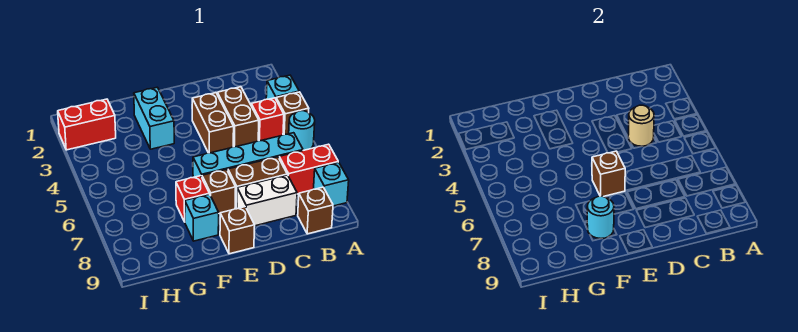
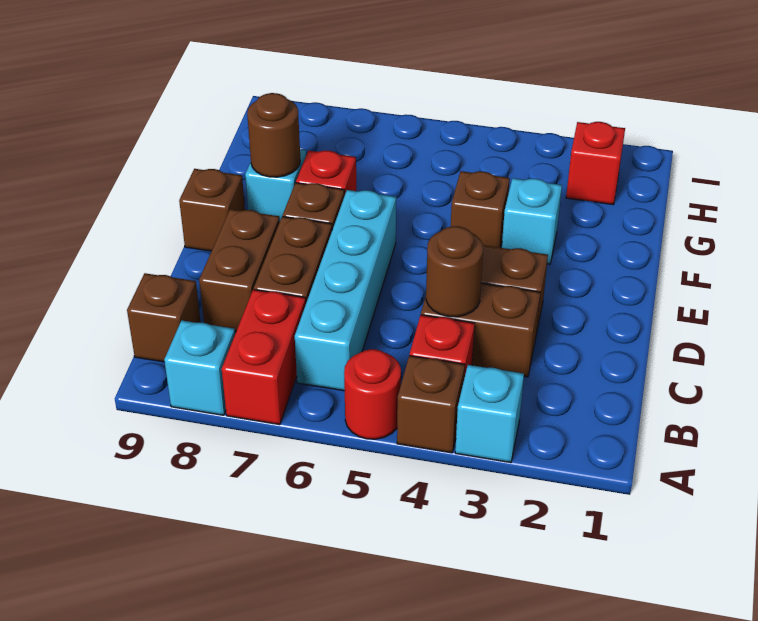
cyan 1x1 round brick [289,111,315,150] -> red 1x1 round brick [344,349,401,439]
tan 1x1 round brick [628,105,654,146] -> brown 1x1 round brick [426,226,483,317]
white 1x2 brick [237,175,297,226] -> brown 1x2 brick [199,209,280,332]
brown 1x1 brick [592,151,625,197] -> brown 1x1 brick moved to [451,171,510,248]
cyan 1x2 brick [134,87,174,149] -> cyan 1x1 brick [502,178,562,264]
cyan 1x1 round brick [587,196,614,239] -> brown 1x1 round brick [247,93,300,177]
red 1x2 brick [58,99,116,150] -> red 1x1 brick [566,122,625,205]

